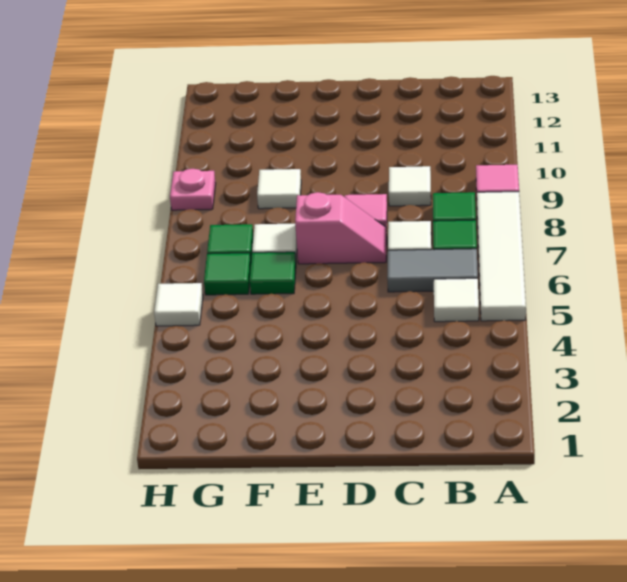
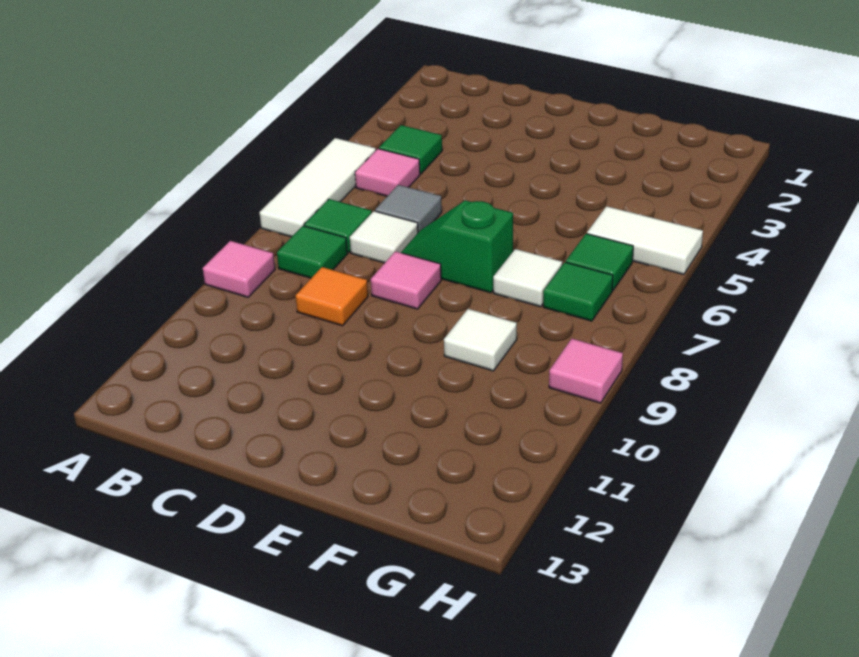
white 1x4 tile [477,192,526,321] -> white 1x3 tile [259,138,376,237]
white 1x1 tile [434,278,479,322] -> pink 1x1 tile [355,149,420,196]
grey 1x2 tile [387,249,478,292] -> grey 1x1 tile [375,185,442,232]
white 1x1 tile [389,166,431,206] -> orange 1x1 tile [295,267,368,326]
pink 1x2 slope [295,192,387,264] -> green 1x2 slope [401,200,513,293]
green 1x1 tile [250,252,296,294] -> green 1x1 tile moved to [379,125,442,174]
white 1x1 tile [154,283,203,326] -> white 1x2 tile [587,206,703,274]
pink 1x1 plate [170,169,216,210] -> pink 1x1 tile [549,339,623,403]

